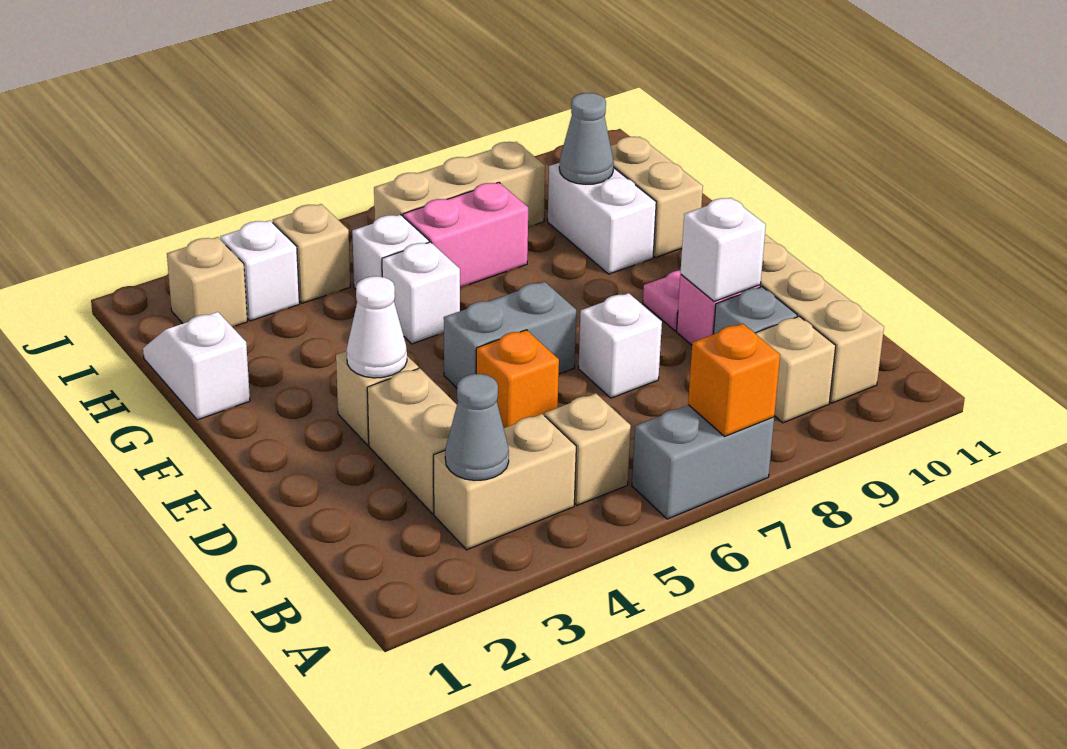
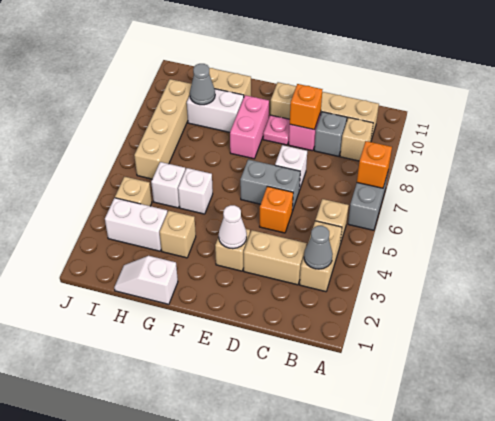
white 1x1 brick [680,198,766,302] -> orange 1x1 brick [290,84,322,130]
grey 1x2 brick [444,282,576,388] -> grey 1x2 brick turned to [240,159,300,211]
pink 1x2 brick [403,182,528,287] -> pink 1x2 brick moved to [230,95,269,159]
tan 1x1 brick [167,237,247,326] -> tan 1x1 brick moved to [160,211,196,258]
white 1x1 brick [220,220,299,321] -> white 1x2 brick [105,198,167,251]
tan 1x3 brick [374,142,545,226] -> tan 1x4 brick [134,79,192,179]

